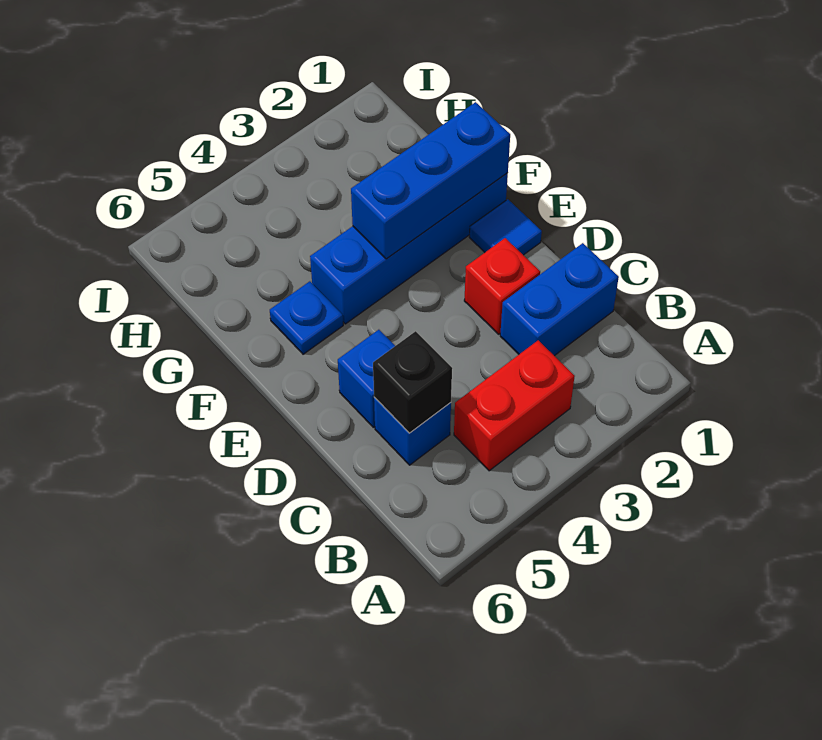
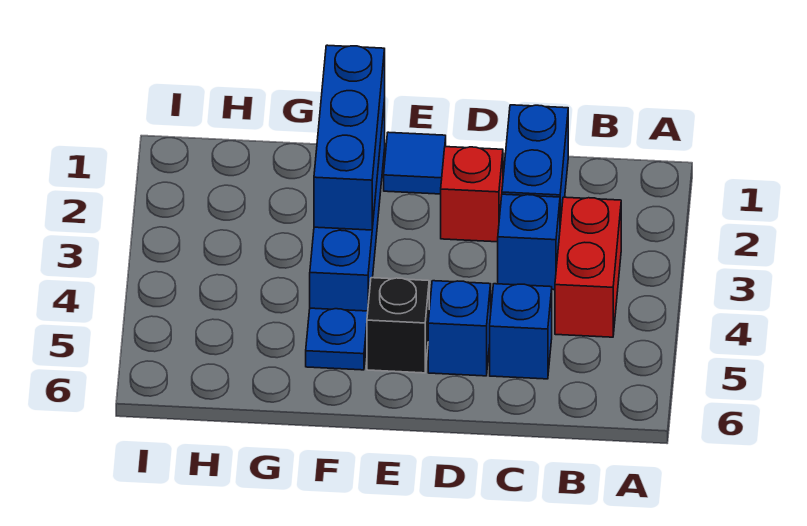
none -> blue 1x1 brick [498,194,560,290]
black 1x1 brick [373,331,452,433] -> black 1x1 brick moved to [367,278,429,373]

